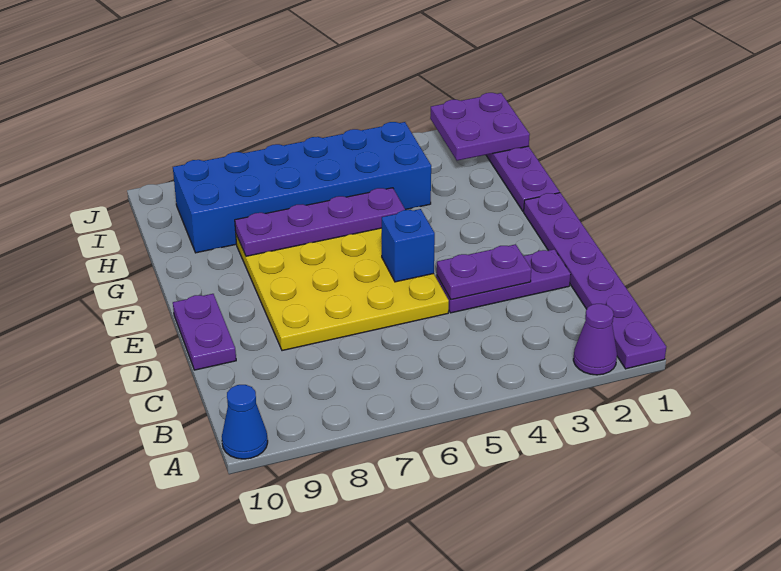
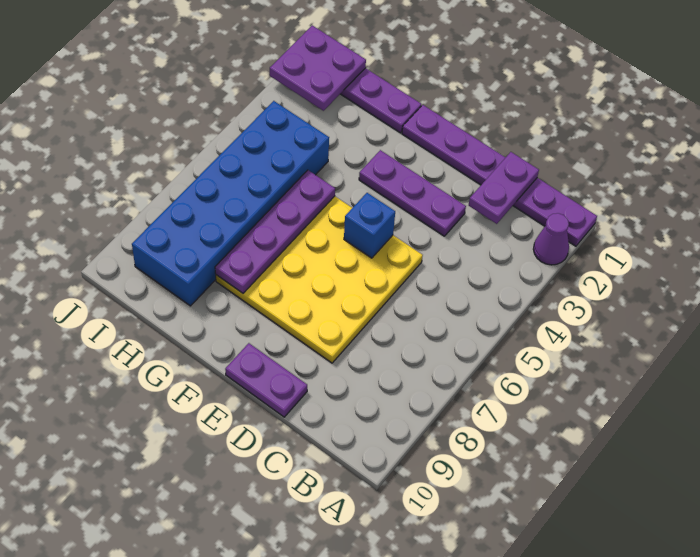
blue 1x1 cone [222,385,268,459] -> none
purple 1x3 plate [436,249,571,313] -> purple 1x3 plate turned to [359,150,466,236]
purple 1x2 plate [437,244,531,300] -> purple 1x2 plate moved to [469,152,539,224]

